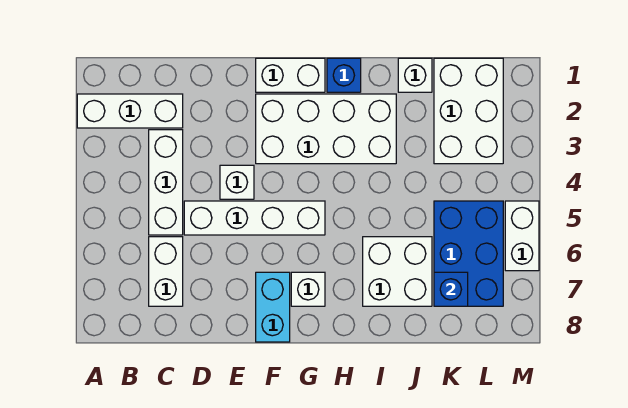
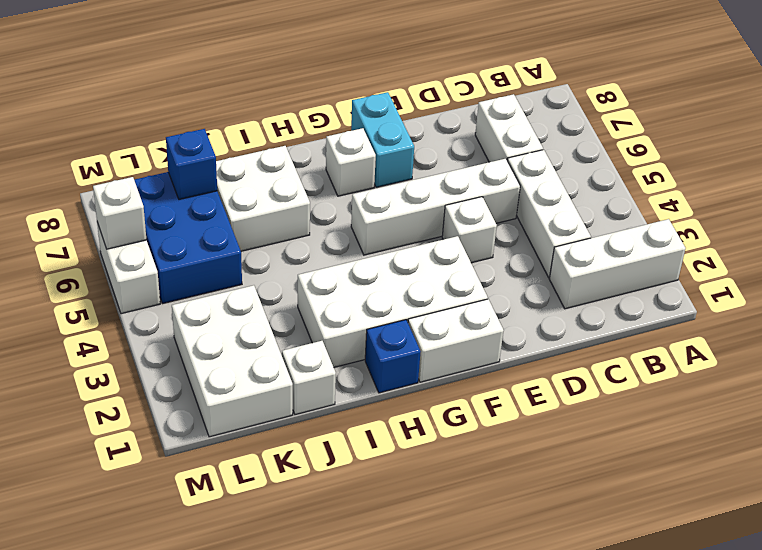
none -> white 1x1 brick [93,177,146,249]

